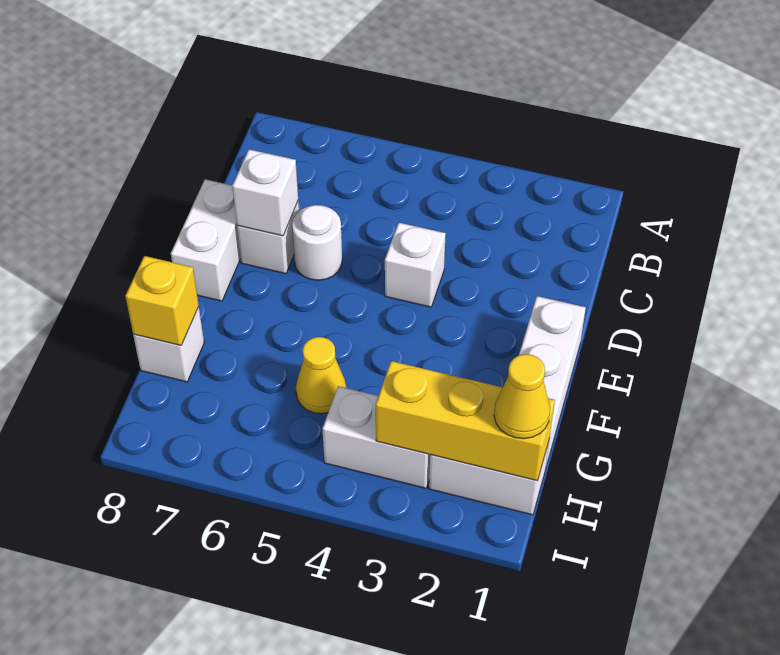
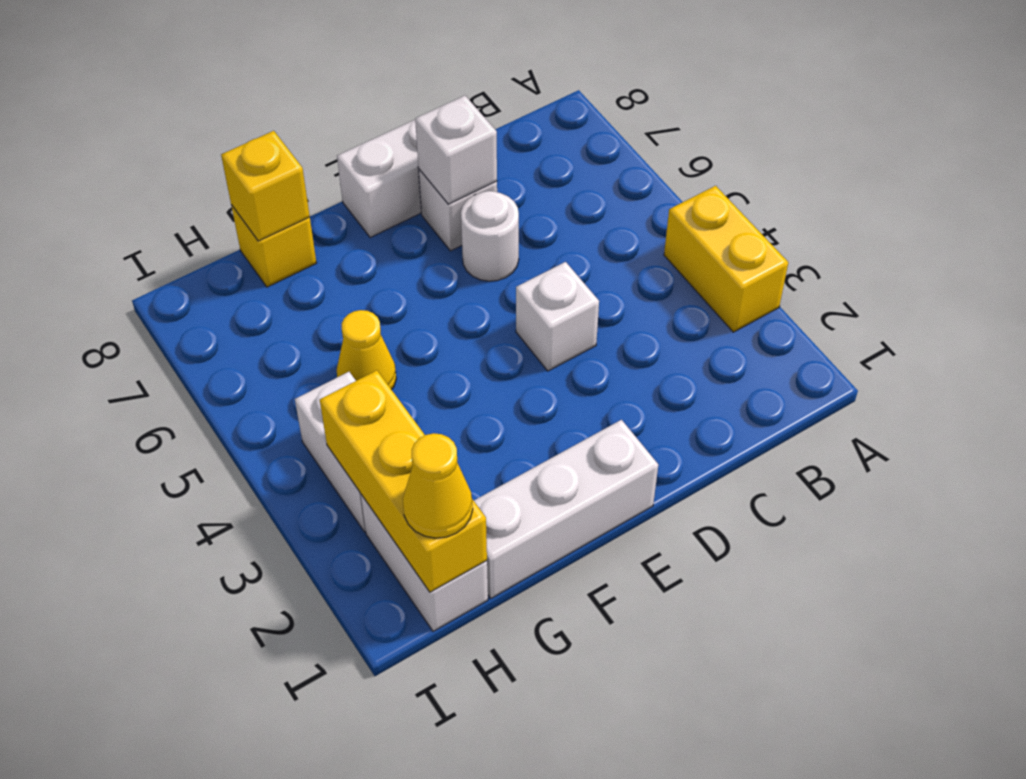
none -> yellow 1x2 brick [664,186,788,332]
white 1x1 brick [133,307,204,382] -> yellow 1x1 brick [231,205,316,287]

